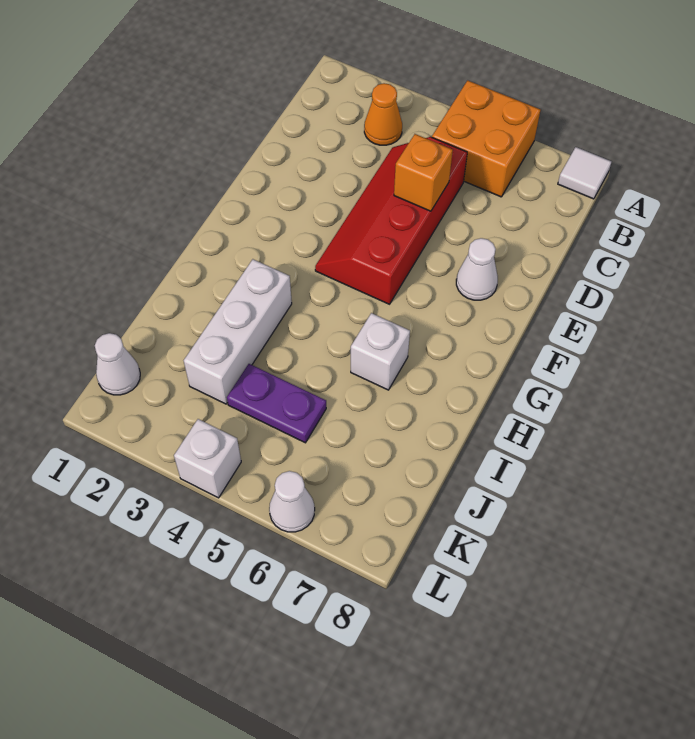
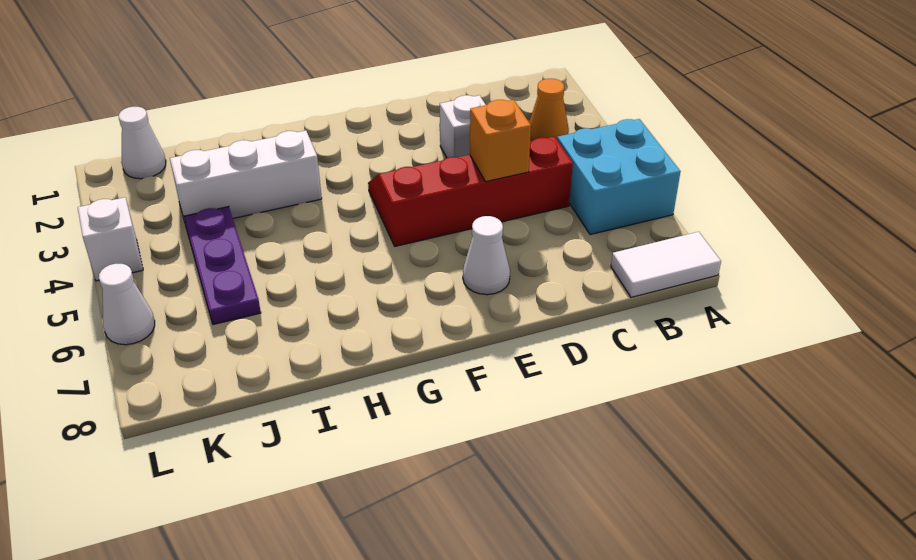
orange 2x2 brick [432,80,541,197] -> cyan 2x2 brick [557,119,681,235]
white 1x1 tile [558,147,611,199] -> white 1x2 tile [611,232,721,297]
white 1x1 brick [351,313,410,390] -> white 1x1 brick moved to [440,95,486,158]
purple 1x2 plate [227,364,326,443] -> purple 1x3 plate [184,207,261,325]

